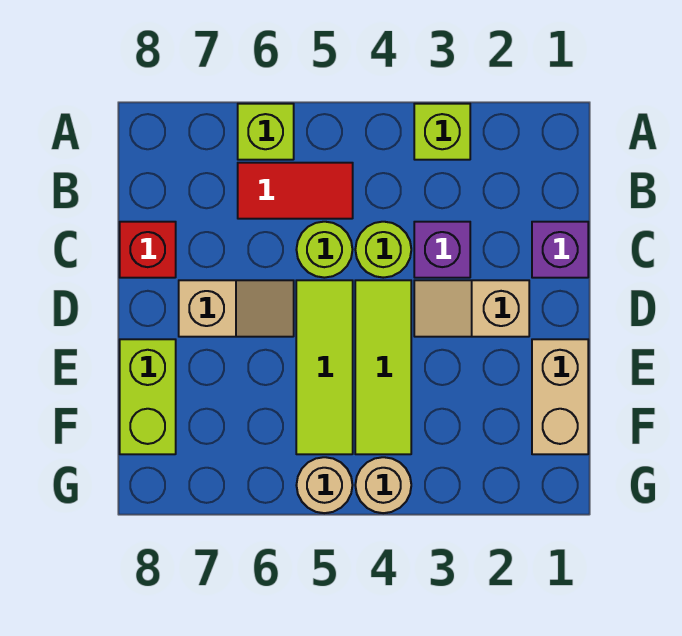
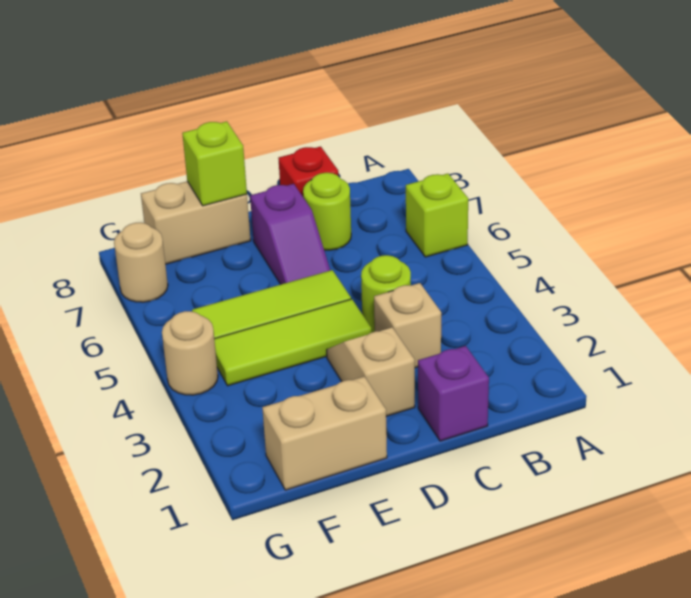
lime 1x1 brick [414,104,470,160] -> lime 1x1 brick moved to [182,121,247,206]
red 1x2 tile [238,163,353,219] -> none
purple 1x1 brick [414,222,470,278] -> tan 1x1 brick [374,283,441,368]
lime 1x1 round brick [296,222,352,278] -> lime 1x1 round brick moved to [303,173,351,250]
tan 1x2 slope [179,280,294,337] -> purple 1x2 slope [250,184,330,284]
lime 1x2 brick [120,339,176,454] -> tan 1x2 brick [141,181,251,264]
tan 1x1 round brick [296,457,352,513] -> tan 1x1 round brick moved to [114,223,168,302]

